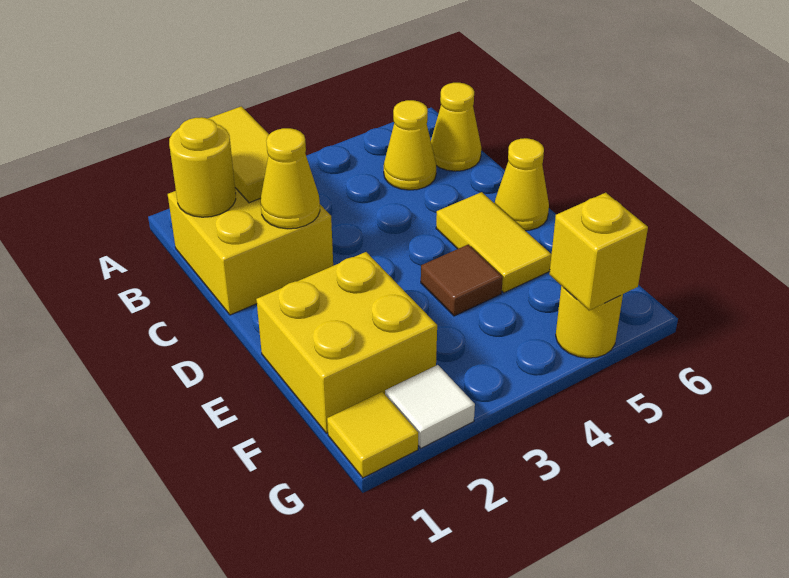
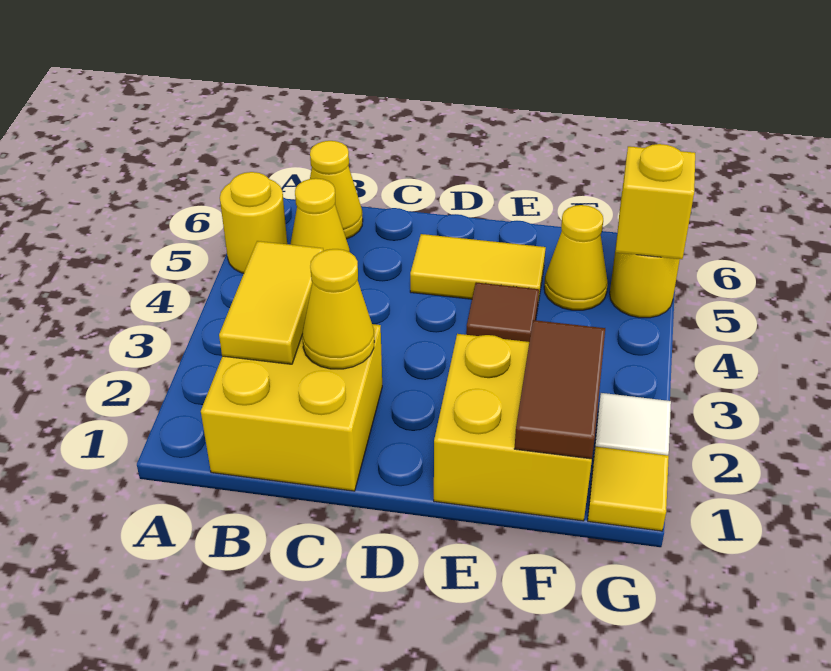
yellow 1x2 tile [208,106,269,203] -> yellow 1x2 tile turned to [219,241,323,364]
yellow 1x1 round brick [169,117,236,217] -> yellow 1x1 round brick moved to [220,172,287,273]
yellow 1x1 cone [495,138,549,231] -> yellow 1x1 cone moved to [544,205,608,310]
none -> brown 1x2 tile [514,320,605,459]

